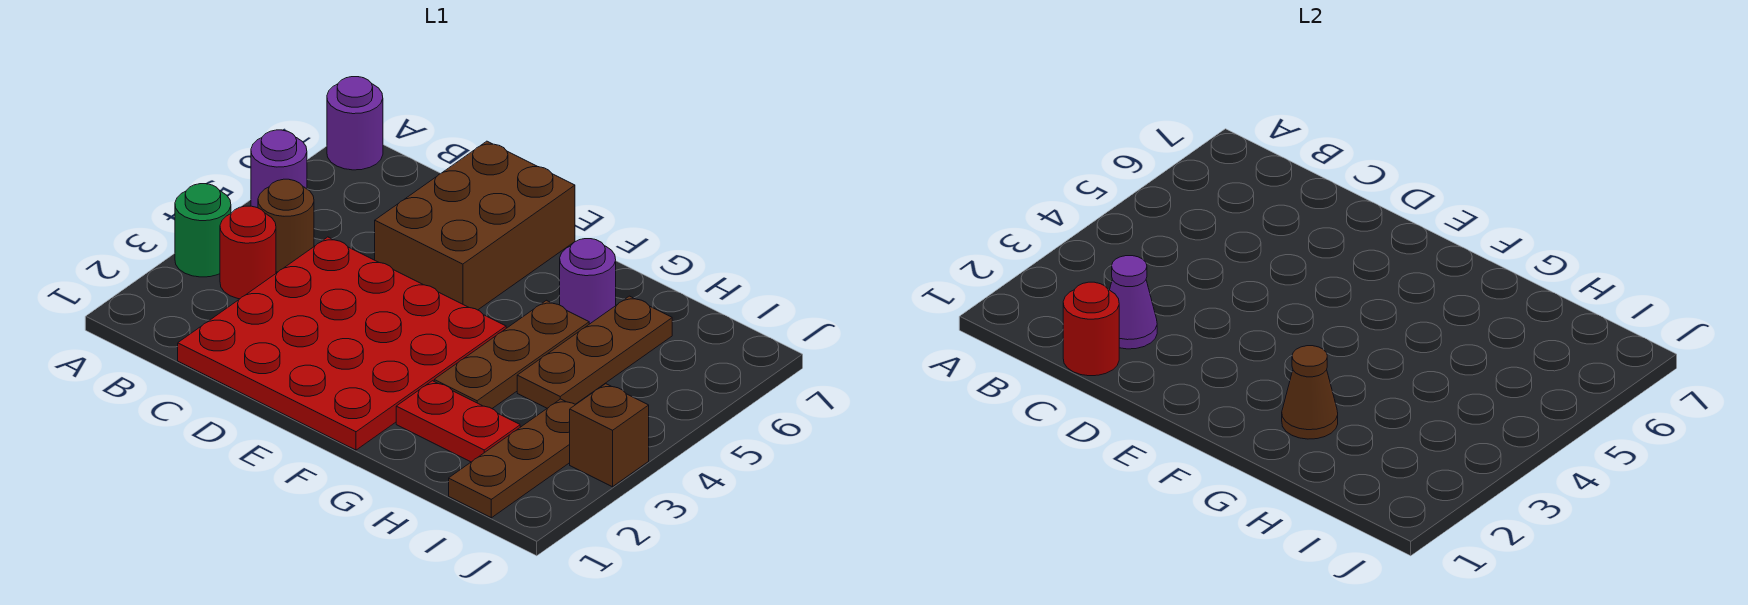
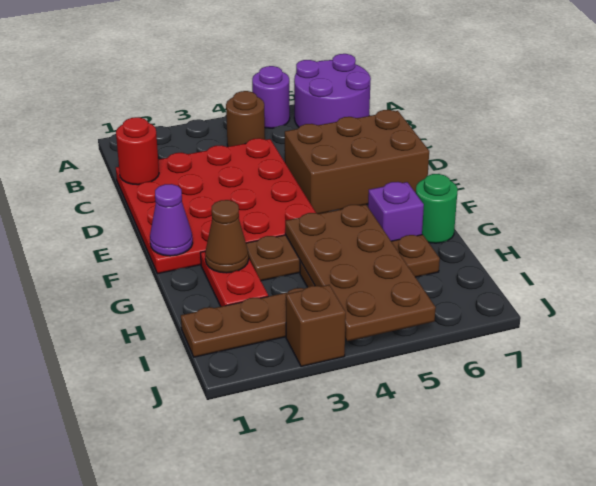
green 1x1 round brick [175,184,231,277] -> green 1x1 round brick moved to [416,174,458,243]
purple 1x1 round brick [327,77,383,170] -> purple 2x2 round brick [294,54,371,127]
red 1x1 round brick [220,206,276,299] -> none
purple 1x1 cone [1110,256,1157,349] -> purple 1x1 cone moved to [150,184,193,256]
none -> brown 2x4 plate [285,205,436,341]
purple 1x1 round brick [560,239,616,324] -> purple 1x1 brick [368,182,424,241]

